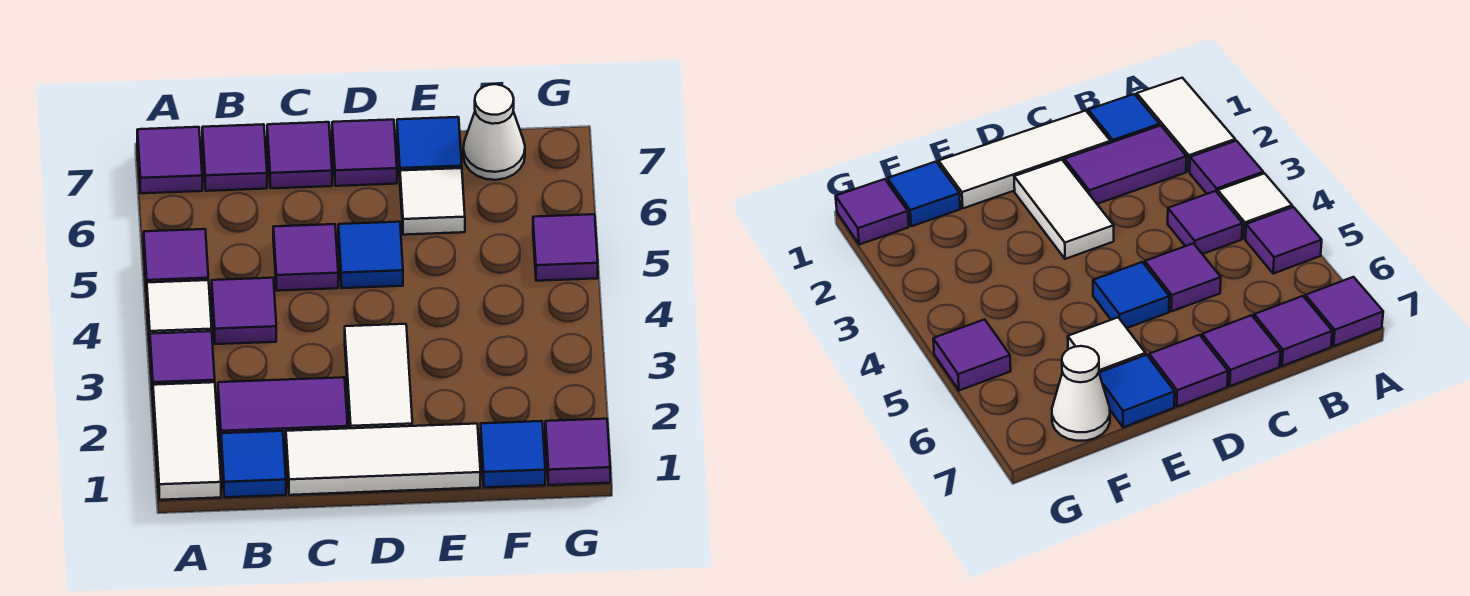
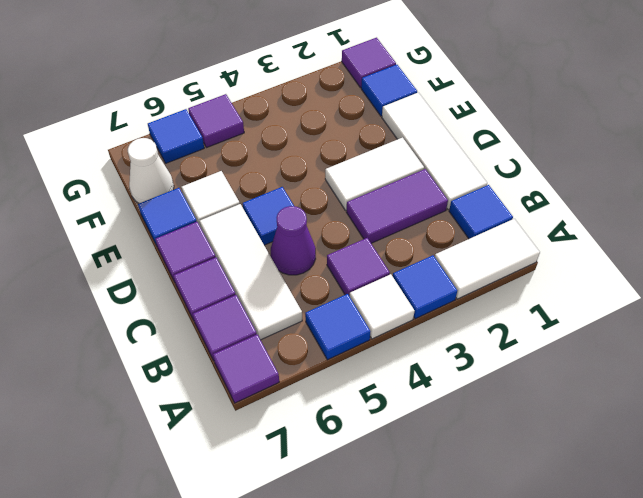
purple 1x1 tile [150,331,215,391] -> blue 1x1 tile [393,255,457,319]
purple 1x1 tile [144,229,208,292] -> blue 1x1 tile [305,294,370,360]
purple 1x2 tile [218,377,348,444] -> purple 1x2 tile turned to [347,169,448,243]
none -> white 1x3 tile [200,204,302,340]
purple 1x1 tile [273,224,338,291] -> purple 1x1 cone [271,206,316,275]
none -> blue 1x1 tile [148,109,204,163]

